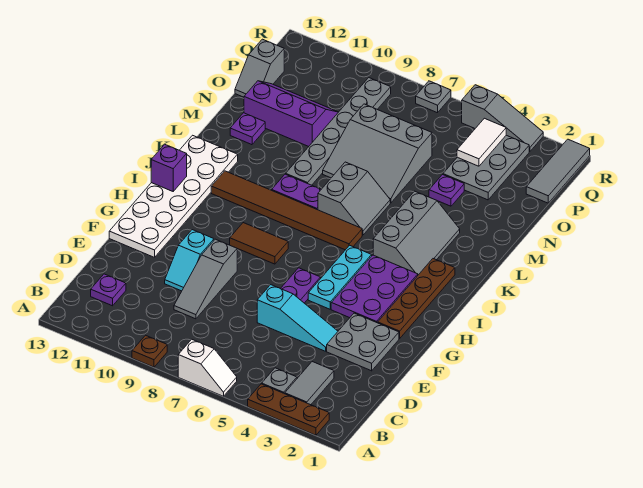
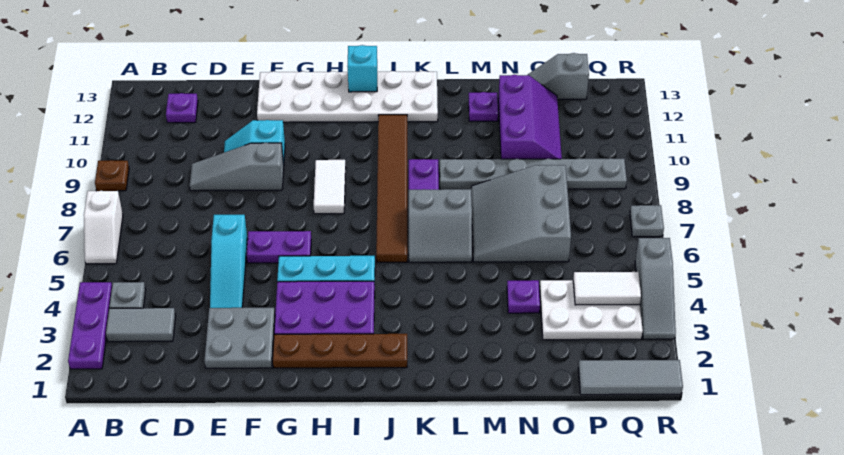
brown 1x3 plate [248,384,329,435] -> purple 1x3 plate [68,282,112,369]
brown 1x2 tile [230,223,288,264] -> white 1x2 tile [314,160,346,214]
purple 1x1 brick [151,144,187,191] -> cyan 1x1 brick [347,45,377,92]
grey 2x3 slope [373,191,460,275] -> none
grey 2x3 plate [443,135,529,200] -> white 2x3 plate [540,280,643,340]

